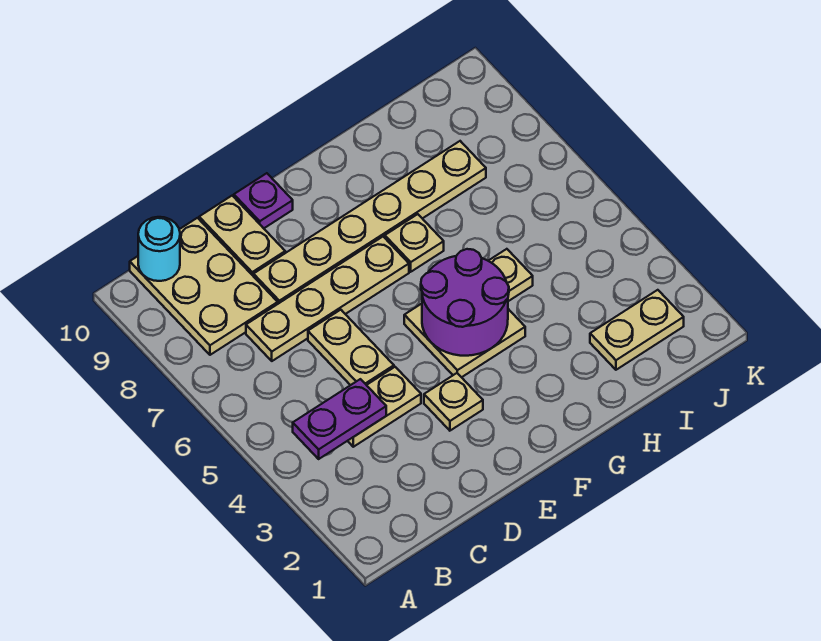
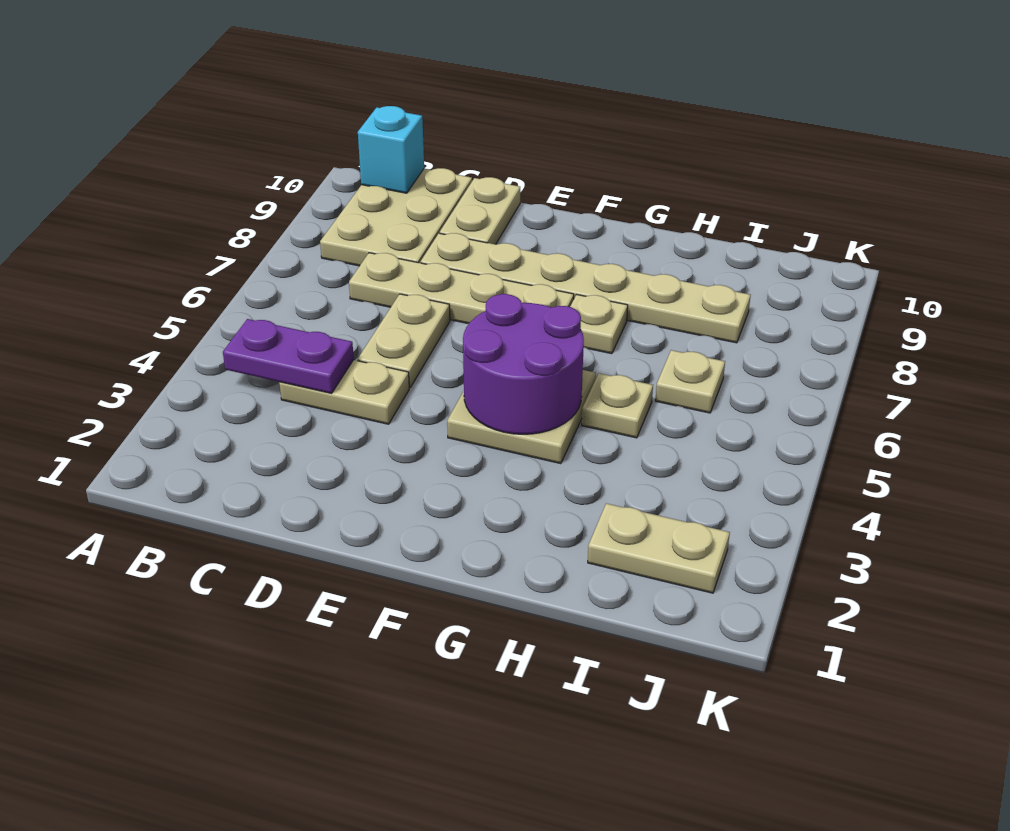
cyan 1x1 round brick [138,217,180,281] -> cyan 1x1 brick [358,106,424,193]
tan 1x1 plate [424,373,483,431] -> tan 1x1 plate moved to [655,350,725,413]
purple 1x1 plate [234,173,293,228] -> none

